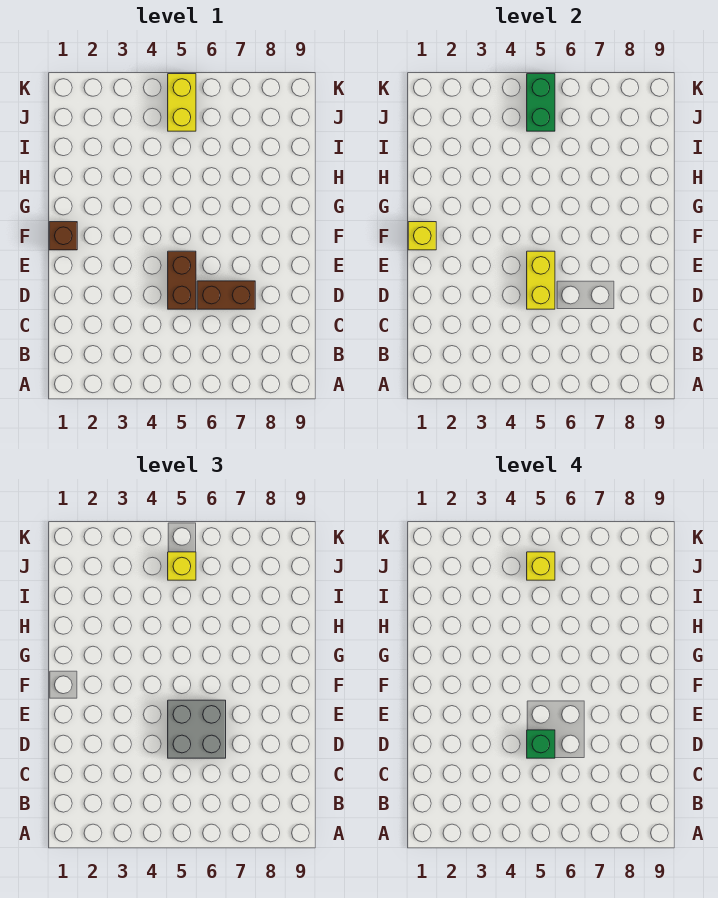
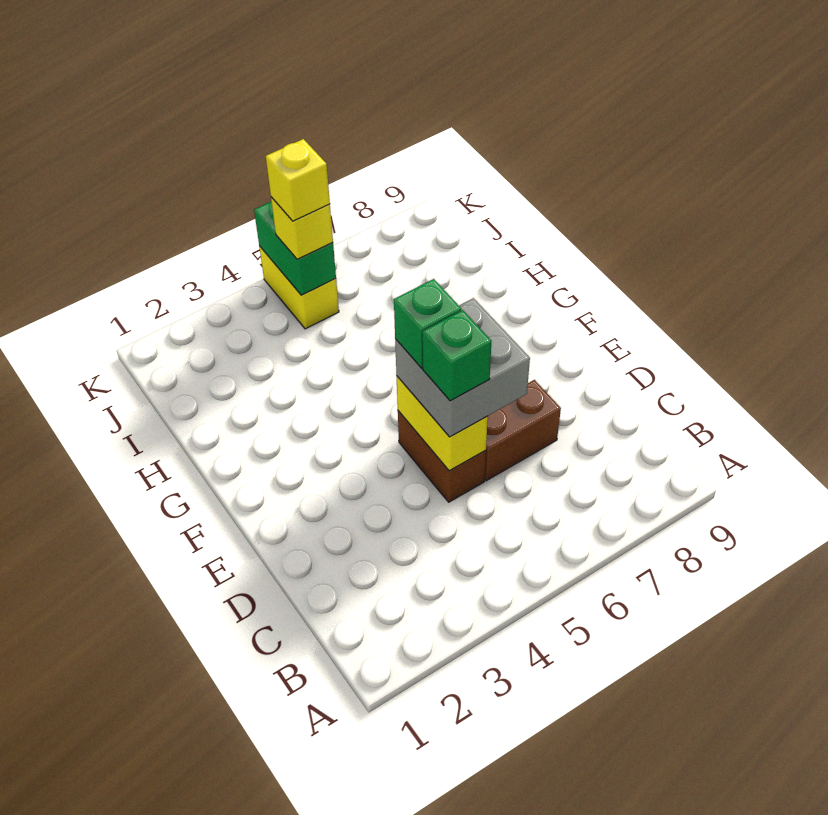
none -> green 1x1 brick [394,279,461,368]
brown 1x1 brick [49,222,77,250] -> none
yellow 1x1 brick [408,222,436,250] -> none

